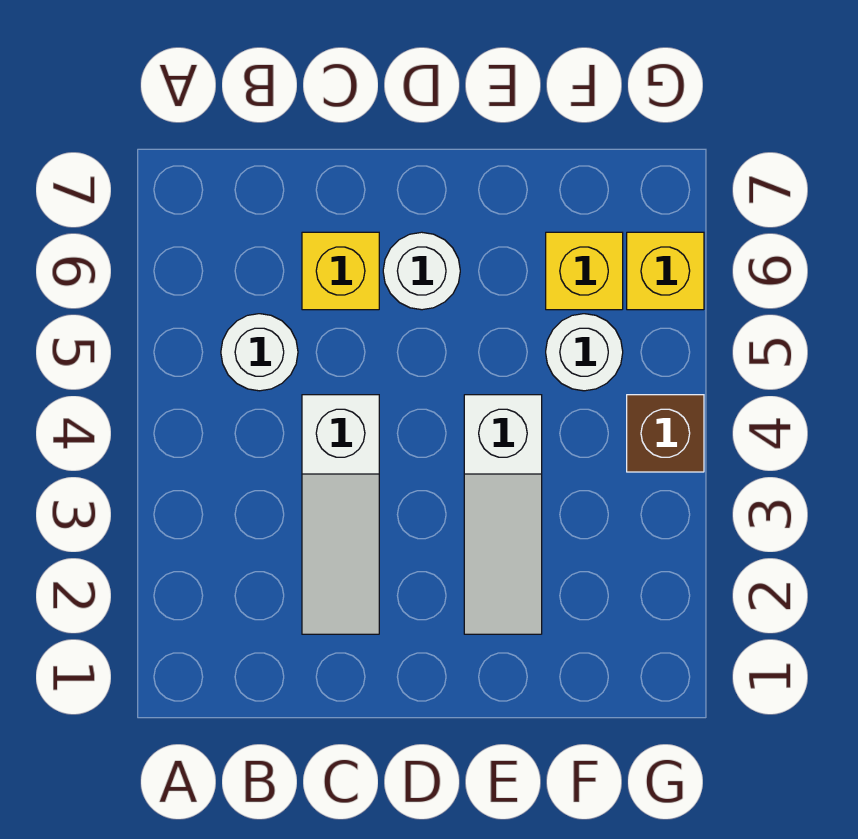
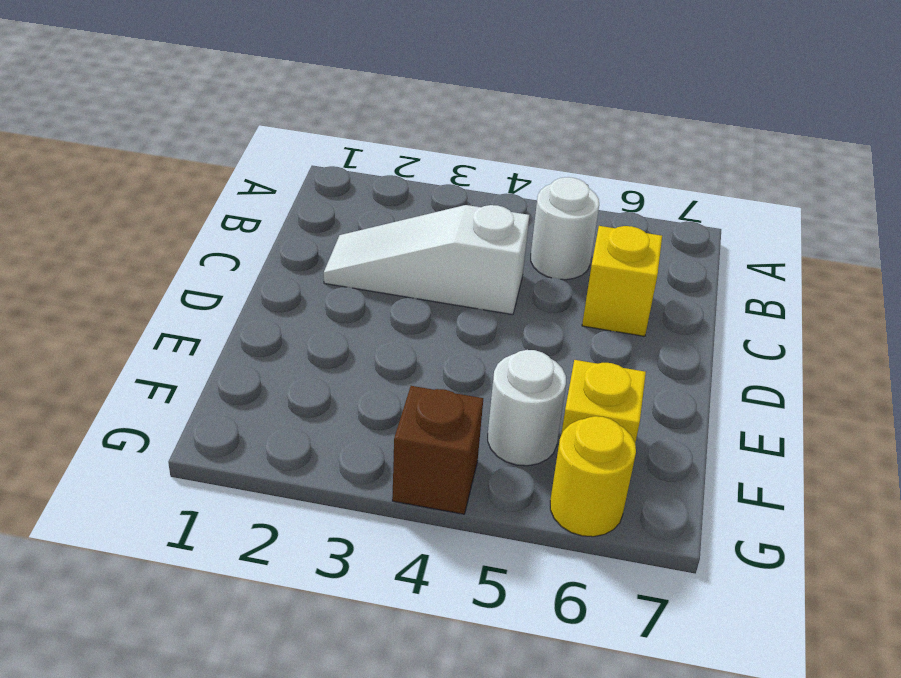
white 1x1 round brick [383,232,460,310] -> none
white 1x3 slope [464,395,542,634] -> none
yellow 1x1 brick [627,232,704,310] -> yellow 1x1 round brick [550,416,636,537]

